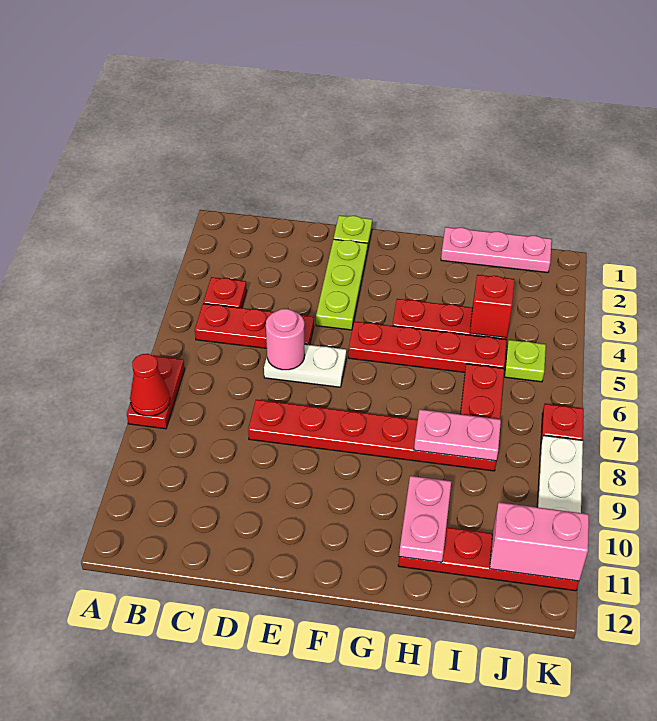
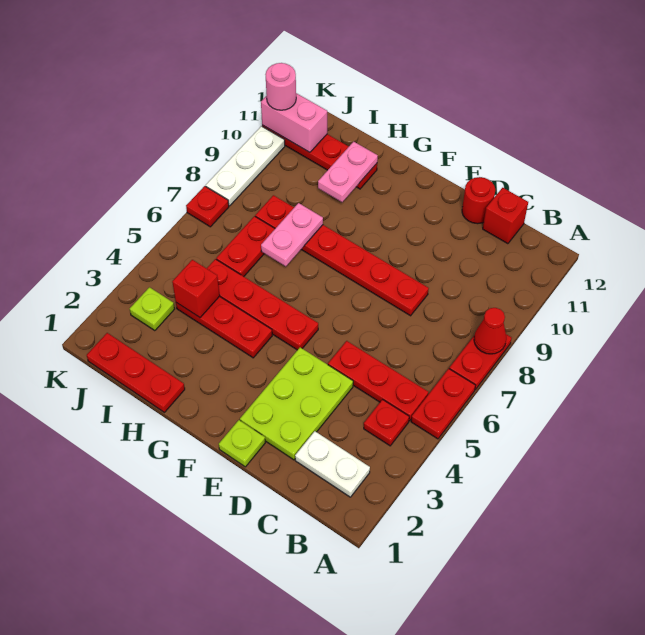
none -> red 1x2 plate [411,369,475,439]
none -> red 1x1 brick [483,188,528,244]
white 1x2 plate [264,344,346,387] -> white 1x2 plate moved to [295,431,370,497]
pink 1x1 round brick [266,309,305,370] -> pink 1x1 round brick moved to [265,63,296,110]
none -> red 1x1 round brick [462,177,495,224]
lime 1x3 plate [316,239,367,330] -> lime 2x3 plate [240,347,353,460]
pink 1x3 plate [441,227,552,273] -> red 1x3 plate [87,333,185,412]
pink 1x2 plate [414,409,501,461] -> pink 1x2 plate turned to [261,203,323,266]
lime 1x1 plate [505,340,546,382] -> lime 1x1 plate moved to [130,287,175,331]

